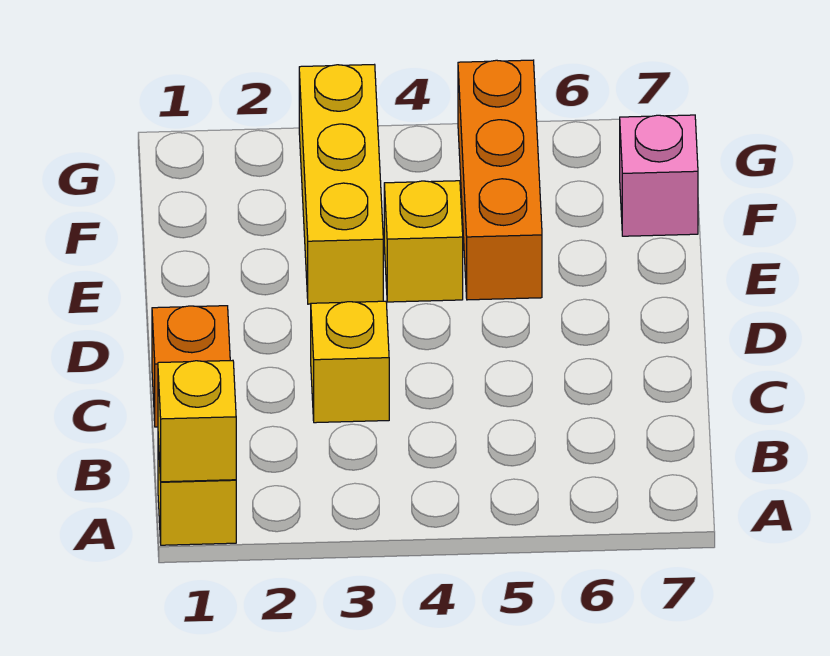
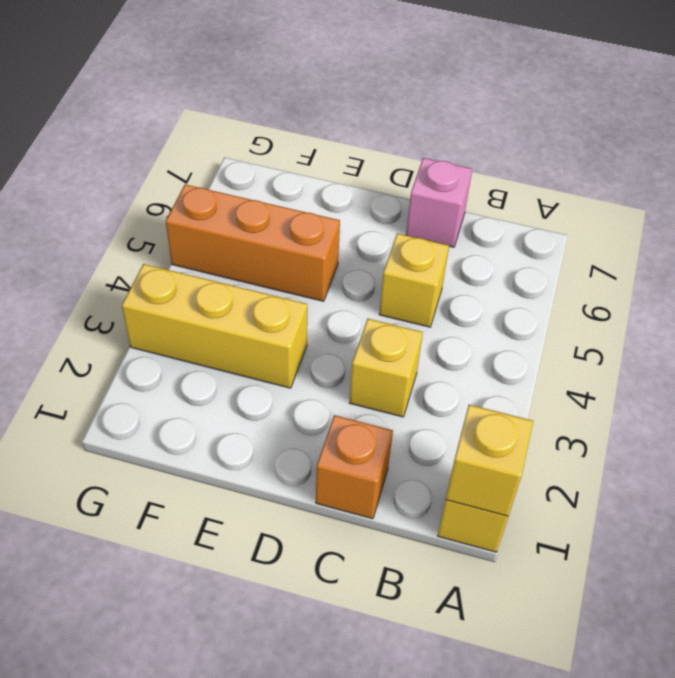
yellow 1x1 brick [384,181,463,302] -> yellow 1x1 brick moved to [379,233,449,327]
pink 1x1 brick [620,115,698,236] -> pink 1x1 brick moved to [406,158,472,247]

